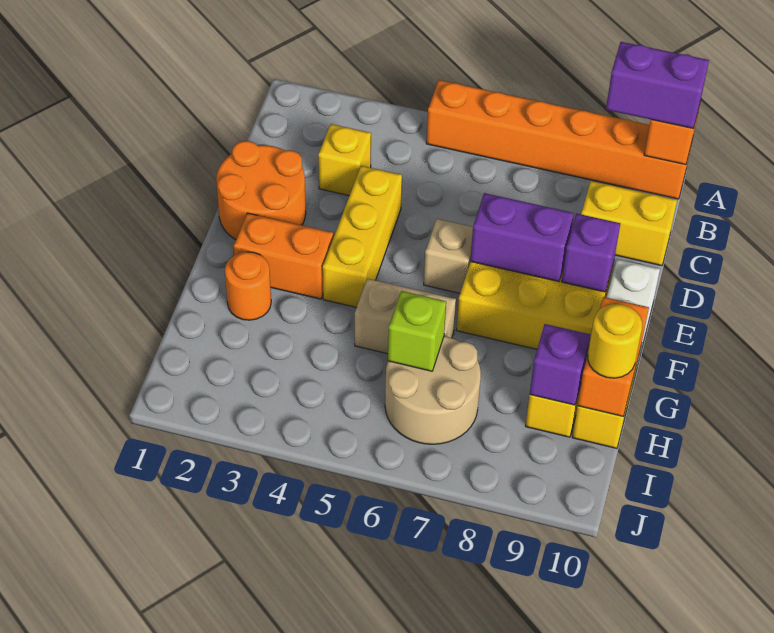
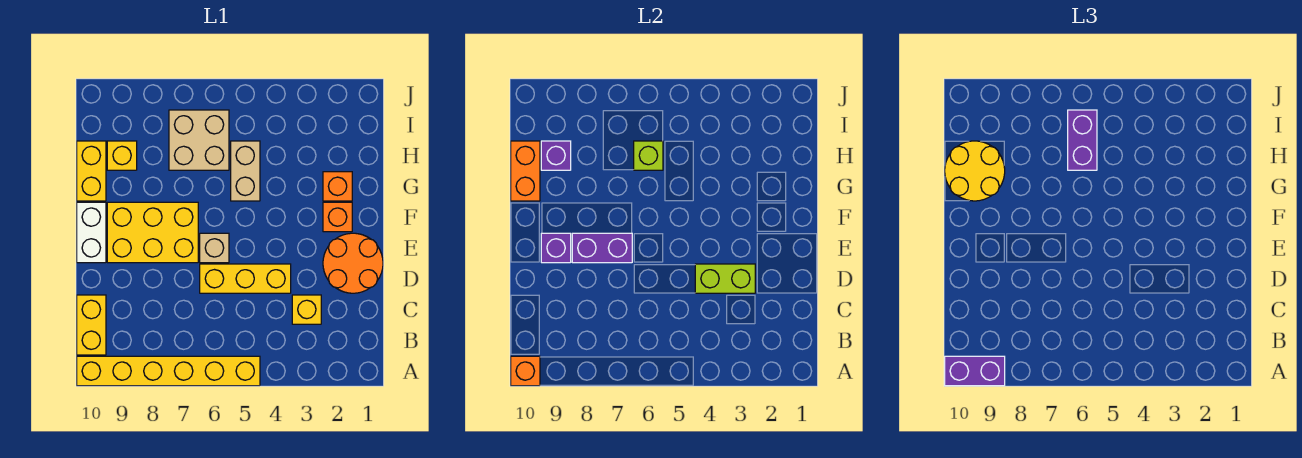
orange 1x6 brick [426,80,692,199] -> yellow 1x6 brick [77,356,260,386]
yellow 1x2 brick [581,181,677,266] -> yellow 1x2 brick turned to [77,295,106,355]
none -> lime 1x2 brick [695,264,755,293]
yellow 1x3 brick [323,166,402,308] -> yellow 1x3 brick turned to [200,264,291,293]
orange 1x2 brick [234,213,333,299] -> orange 1x1 brick [323,202,352,232]
orange 1x1 round brick [225,252,271,320] -> orange 1x1 brick [323,172,352,201]
tan 1x2 brick [355,279,456,354] -> tan 1x2 brick turned to [231,141,260,201]
tan 2x2 round brick [385,336,481,444] -> tan 2x2 brick [169,110,229,170]
none -> purple 1x2 brick [1068,110,1097,170]
yellow 1x1 round brick [588,304,642,378] -> yellow 2x2 round brick [945,141,1005,201]

